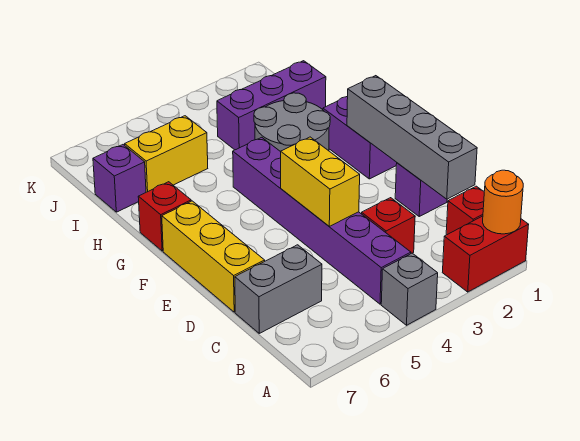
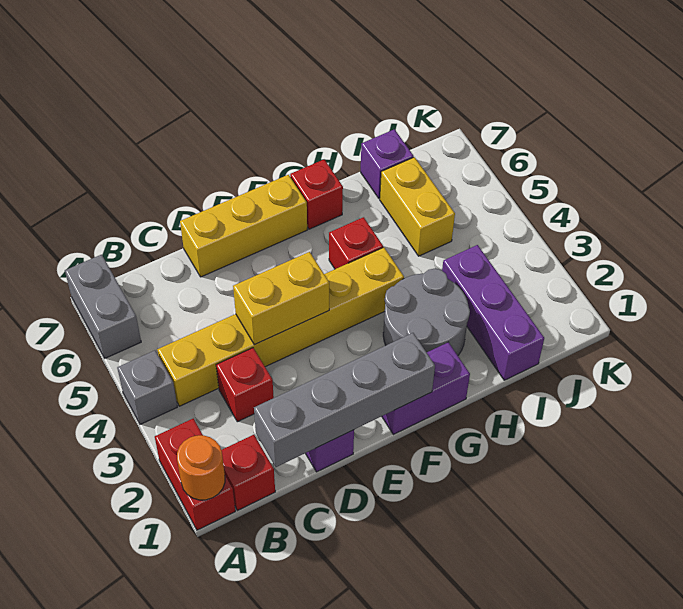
purple 1x6 brick [233,137,411,304] -> yellow 1x6 brick [157,247,404,406]
grey 1x2 brick [235,245,322,333] -> grey 1x2 brick moved to [65,255,141,358]
none -> red 1x1 brick [329,217,383,269]

